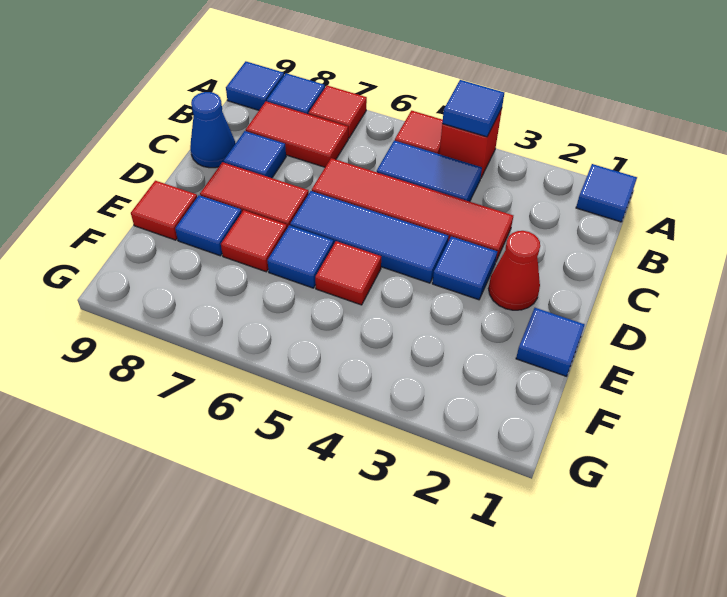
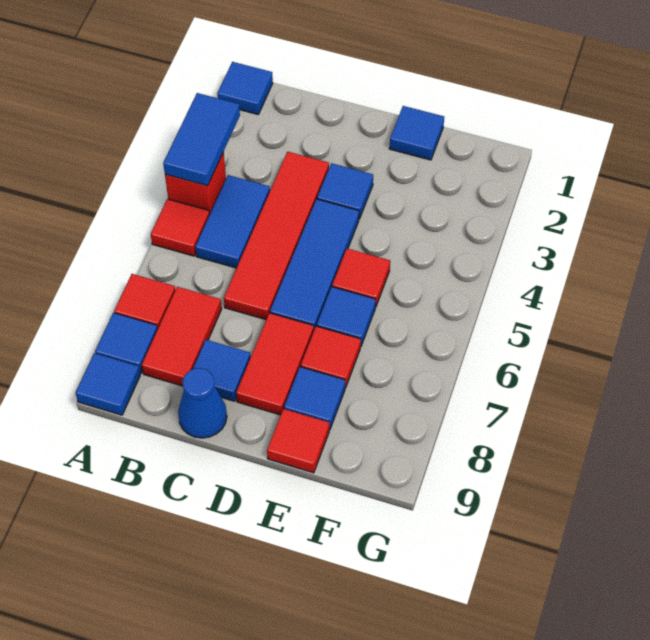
blue 1x1 tile [442,80,504,137] -> blue 1x2 tile [163,93,240,186]
red 1x1 cone [489,231,540,310] -> none

